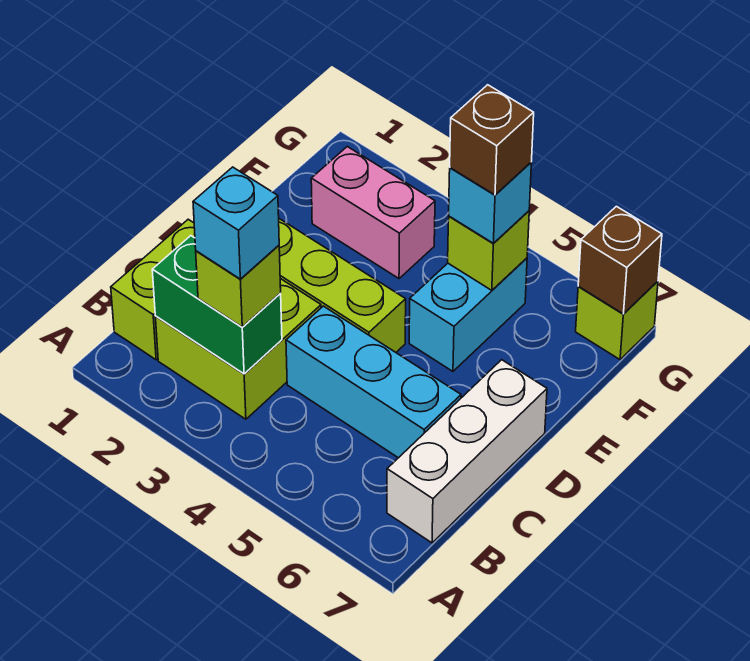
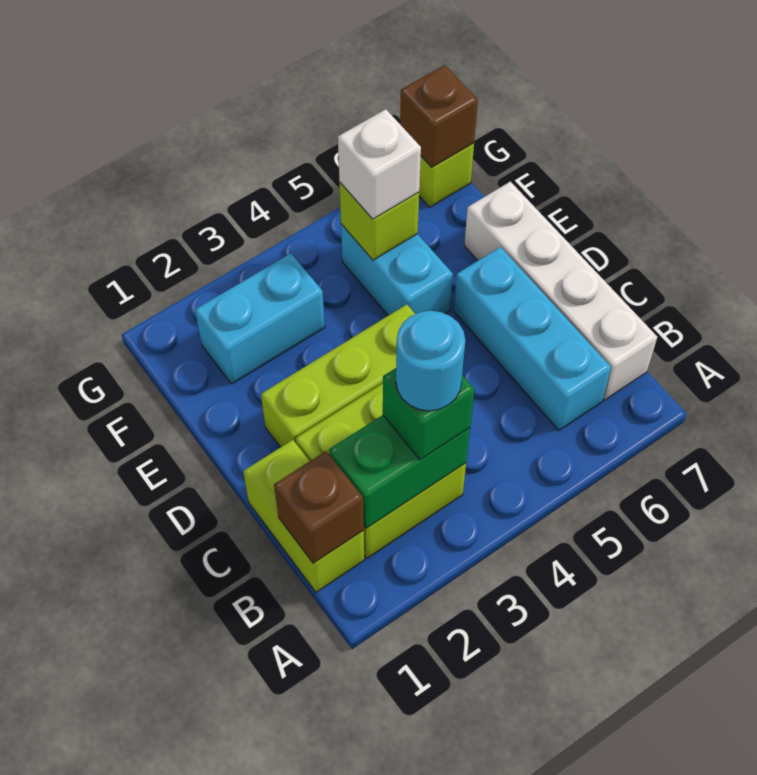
lime 1x1 brick [196,245,281,327] -> green 1x1 brick [383,368,475,460]
cyan 1x1 brick [193,167,279,279] -> cyan 1x1 round brick [396,311,465,411]
white 1x3 brick [387,360,547,543] -> white 1x4 brick [464,182,657,400]
cyan 1x3 brick [286,306,461,458] -> cyan 1x3 brick turned to [454,247,611,430]
pink 1x2 brick [311,147,435,278] -> cyan 1x2 brick [195,253,325,384]
cyan 1x1 brick [449,163,531,243] -> white 1x1 brick [338,109,421,219]
brown 1x1 brick [450,85,534,195] -> brown 1x1 brick moved to [274,451,364,563]

